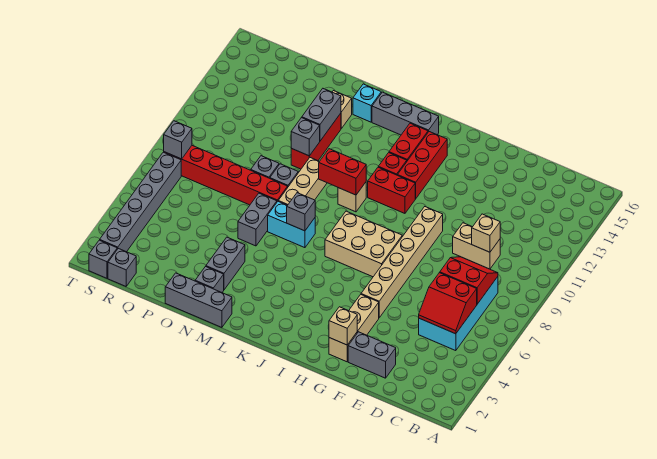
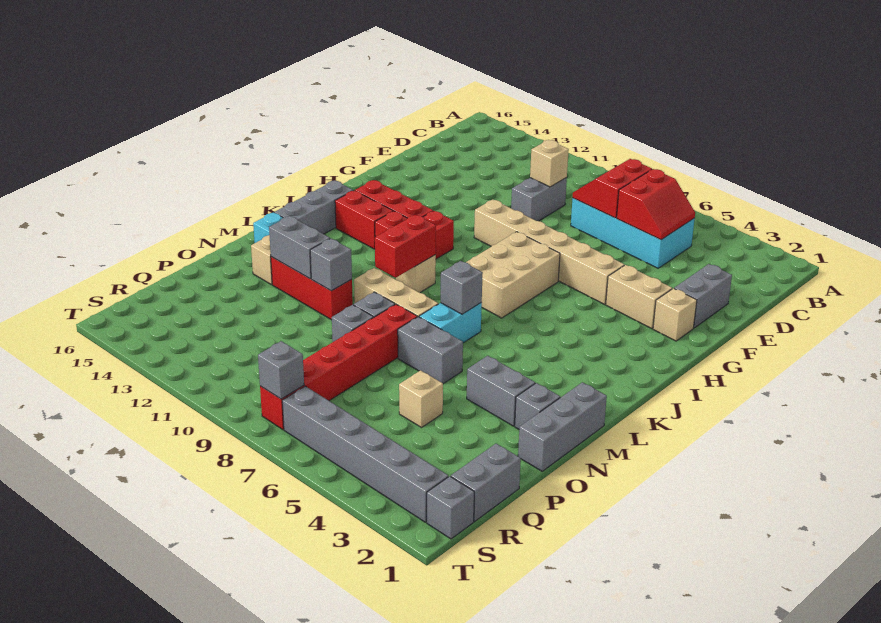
tan 1x2 brick [453,223,500,269] -> grey 1x2 brick [511,178,567,221]
tan 1x1 brick [329,307,357,345] -> tan 1x1 brick moved to [399,370,443,428]
grey 1x1 brick [108,248,136,286] -> grey 1x2 brick [451,444,521,521]

